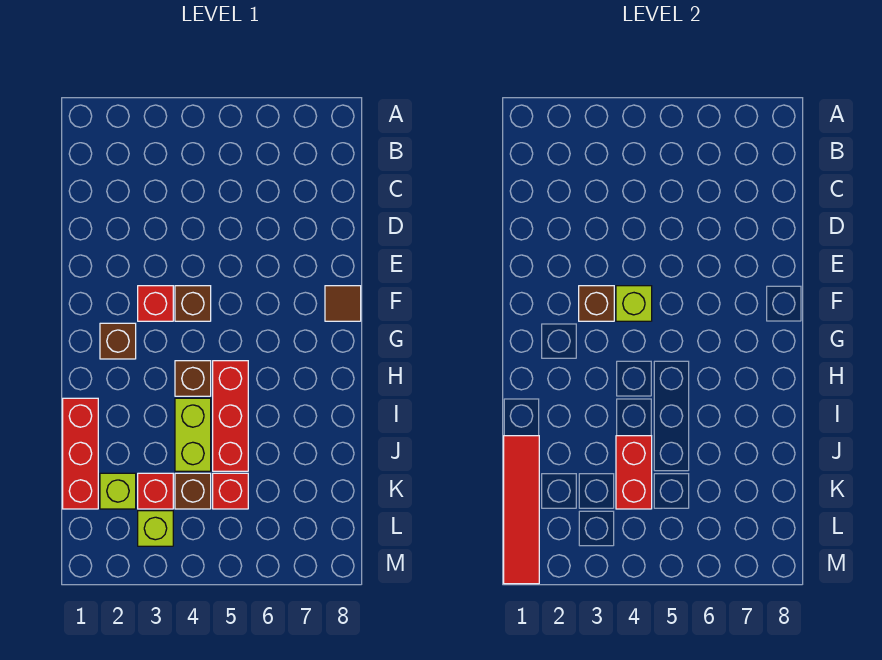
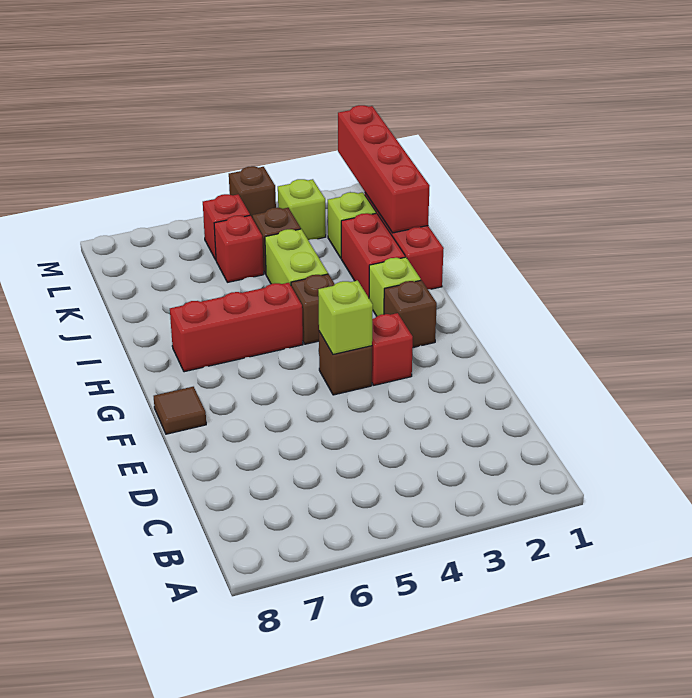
brown 1x1 brick [579,286,614,321] -> brown 1x1 brick moved to [229,166,276,218]
none -> lime 1x1 brick [369,257,421,316]
red 1x3 brick [213,361,248,471] -> red 1x3 brick turned to [170,283,303,372]
red 1x4 tile [504,436,539,584] -> red 1x4 brick [338,105,429,233]
red 1x2 brick [616,436,652,509] -> red 1x2 brick moved to [341,213,405,298]
red 1x1 brick [138,473,173,509] -> red 1x1 brick moved to [203,194,250,260]

